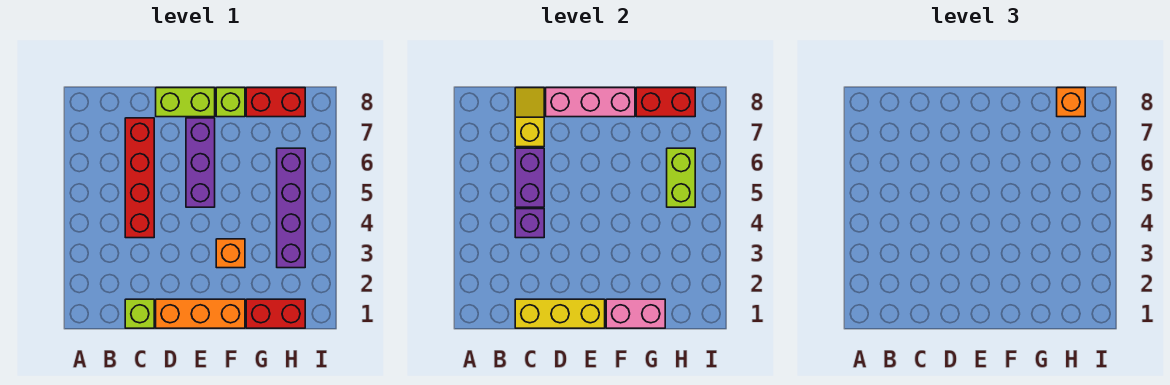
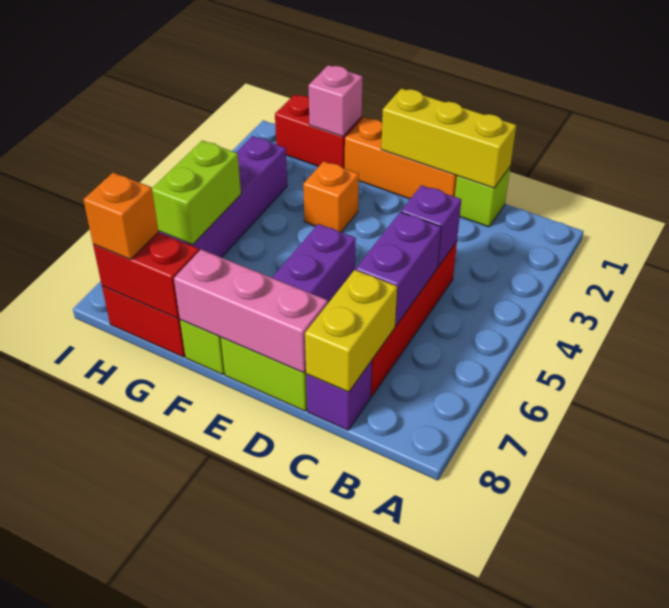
yellow 1x2 slope [515,88,544,147] -> yellow 1x2 brick [305,270,397,392]
none -> purple 1x1 brick [306,361,372,430]
pink 1x2 brick [606,299,665,328] -> pink 1x1 brick [309,65,363,136]

